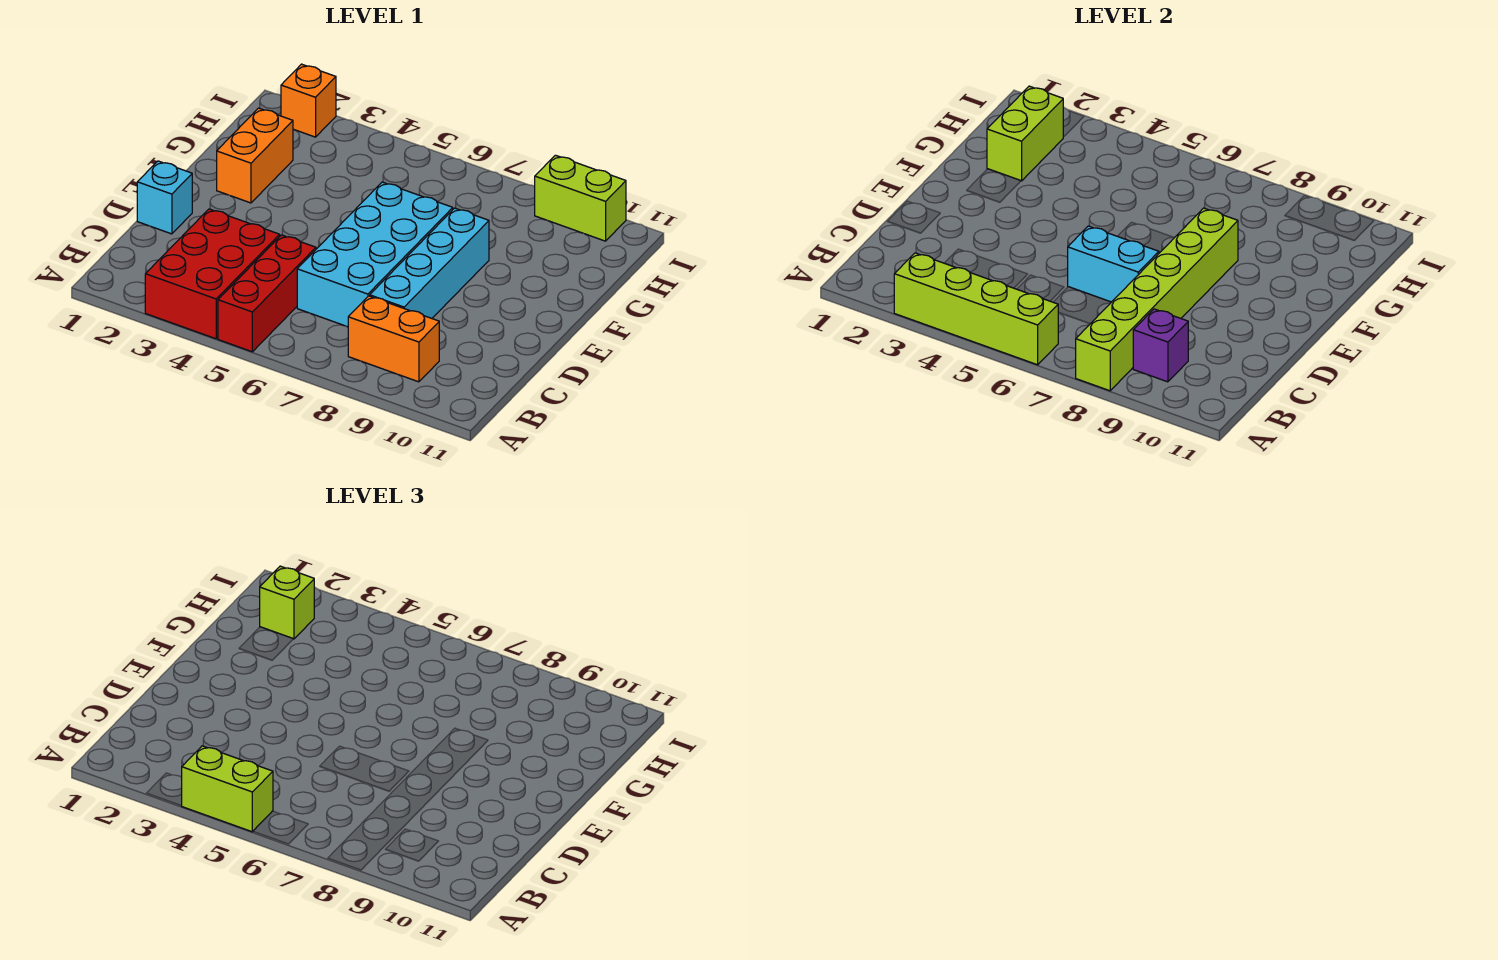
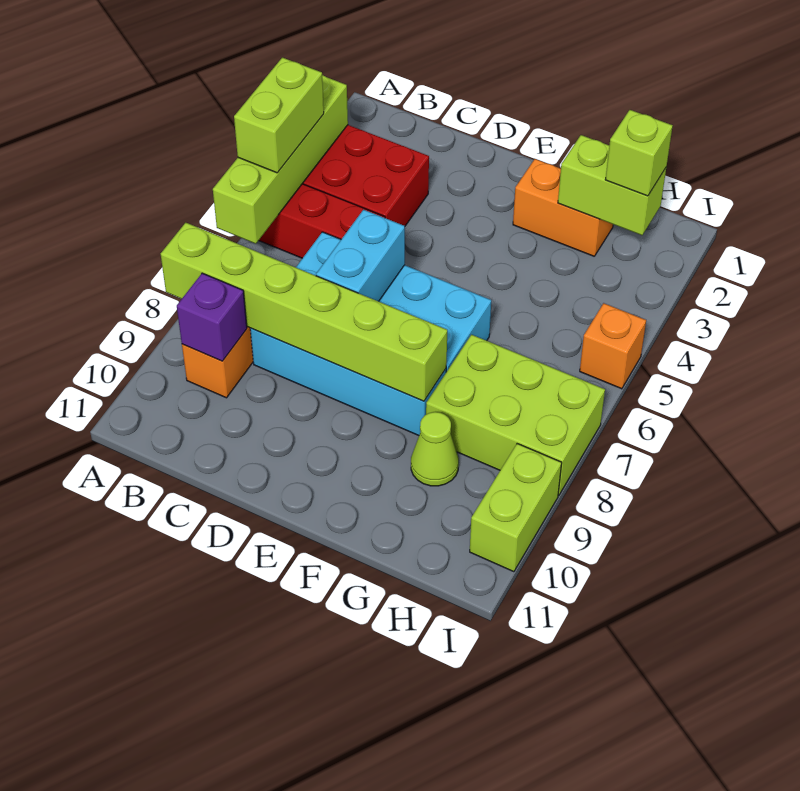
cyan 1x1 brick [137,161,192,234] -> none
none -> lime 2x3 brick [426,335,605,496]
none -> lime 1x1 cone [411,412,459,486]
orange 1x1 brick [281,64,336,137] -> orange 1x1 brick moved to [580,303,646,389]

